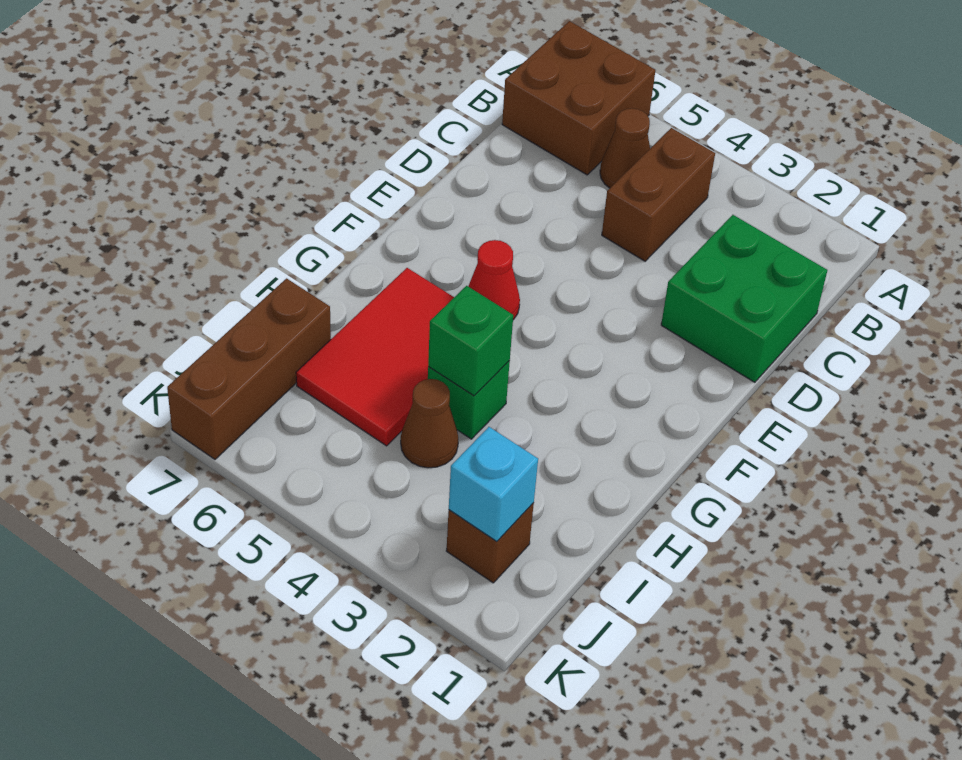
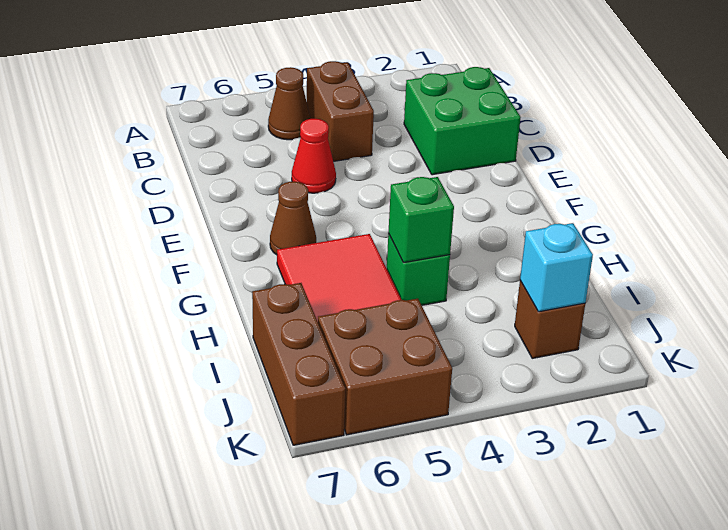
brown 2x2 brick [502,21,655,175] -> brown 2x2 brick moved to [318,299,452,435]
red 1x1 cone [468,240,520,320] -> red 1x1 cone moved to [292,119,336,193]
brown 1x1 cone [401,379,458,468] -> brown 1x1 cone moved to [270,181,316,255]

